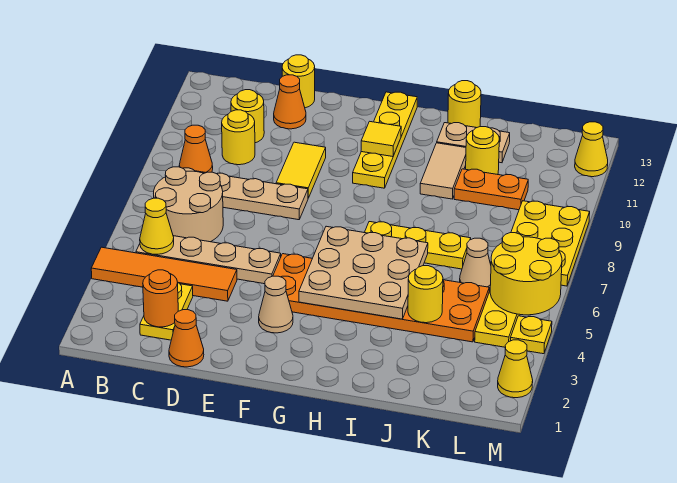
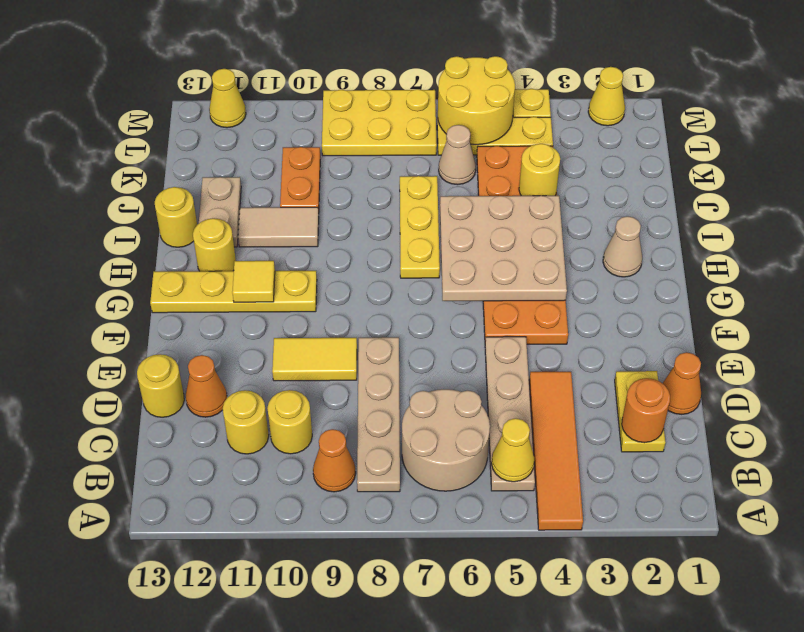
yellow 1x2 plate [140,283,193,340] -> yellow 1x2 plate turned to [615,371,665,452]
tan 1x1 cone [259,276,293,333] -> tan 1x1 cone moved to [603,216,642,277]
yellow 1x1 round brick [466,127,499,175] -> yellow 1x1 round brick moved to [193,218,236,271]

